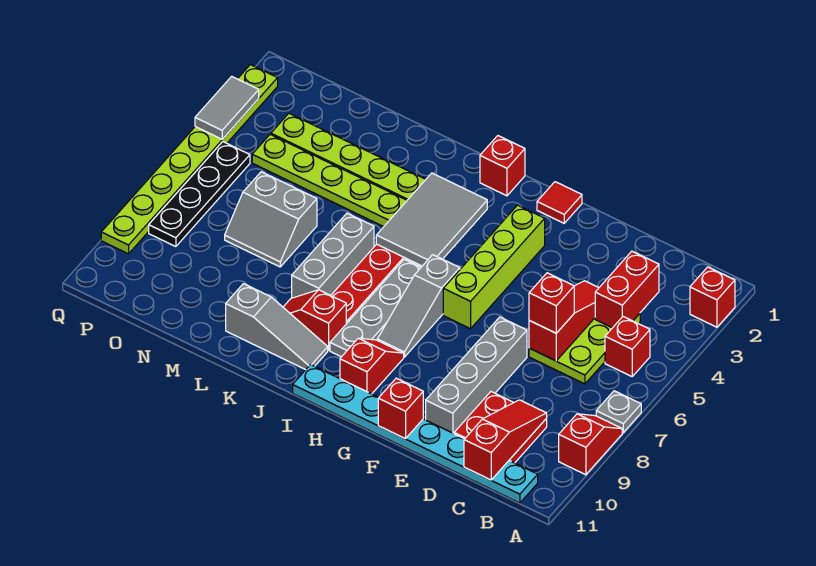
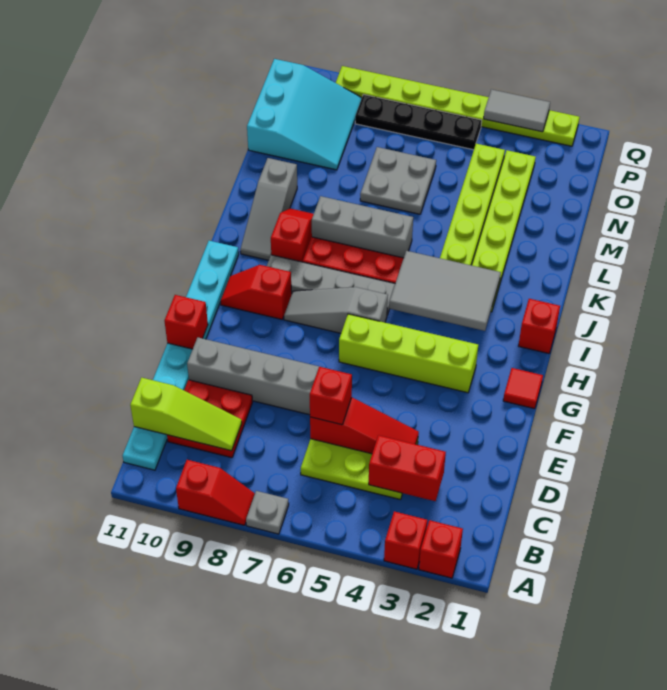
red 1x1 brick [605,317,650,376] -> red 1x1 brick moved to [384,511,427,569]
red 1x3 slope [464,400,547,480] -> lime 1x3 slope [130,378,242,451]
red 1x2 slope [340,338,404,394] -> red 1x2 slope turned to [221,265,292,319]
grey 2x2 slope [225,172,317,267] -> grey 2x2 plate [360,147,436,214]
none -> cyan 3x3 slope [247,59,362,170]

